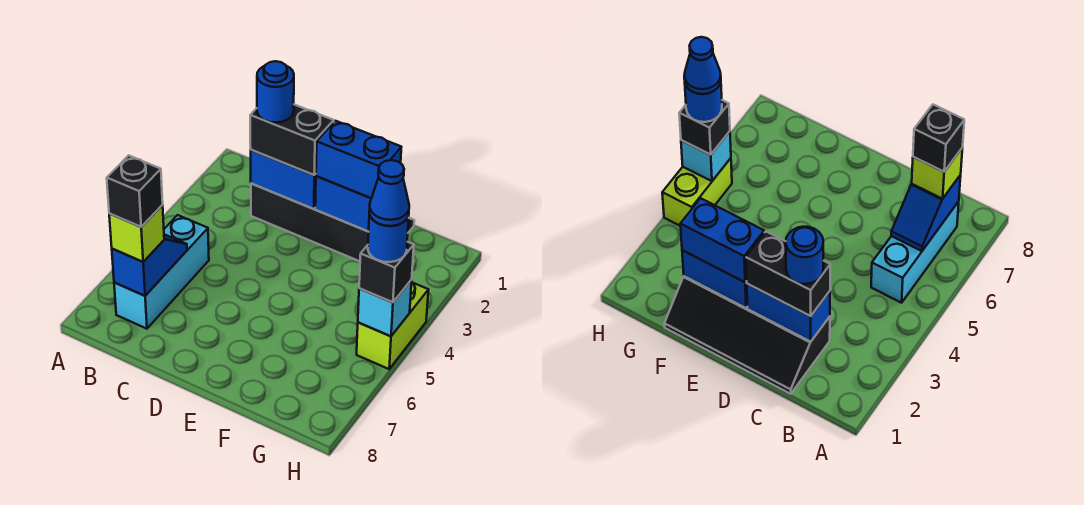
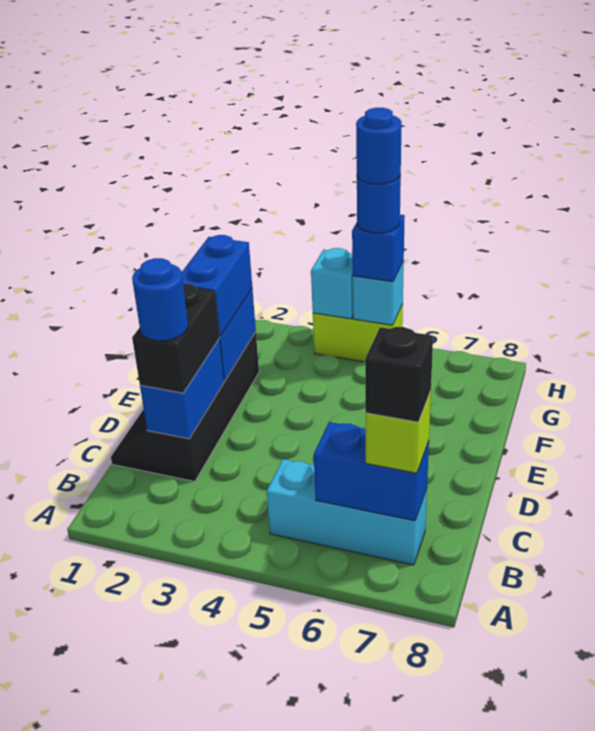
blue 1x2 slope [112,234,187,296] -> blue 1x2 brick [314,422,429,521]
none -> cyan 1x1 brick [311,248,353,319]
black 1x1 brick [359,242,414,302] -> blue 1x1 brick [352,215,405,282]
blue 1x1 cone [369,160,409,226] -> blue 1x1 round brick [356,108,402,184]

